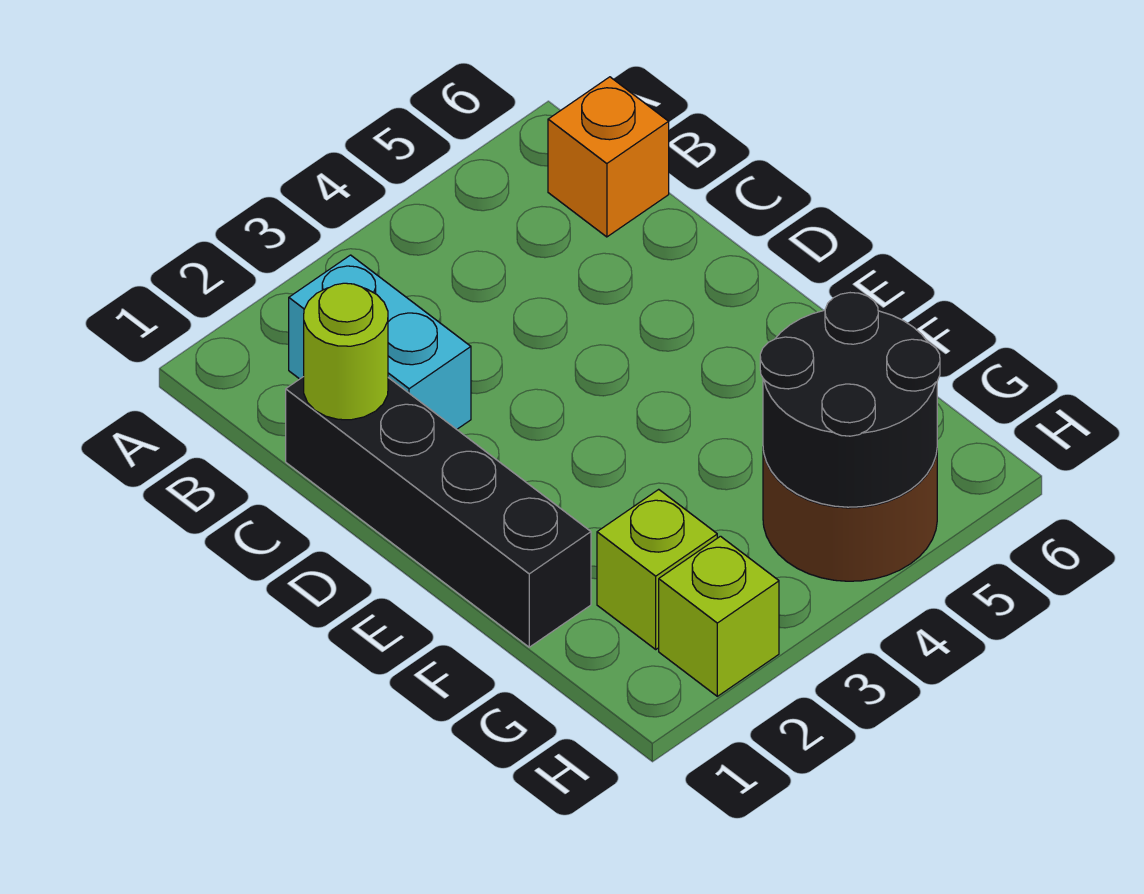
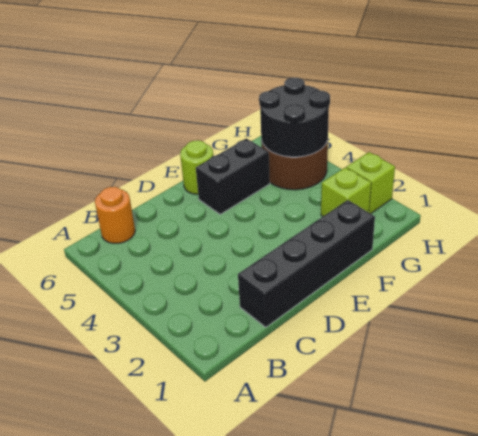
cyan 1x2 brick [289,255,471,429] -> none
orange 1x1 brick [548,77,669,237] -> orange 1x1 round brick [95,187,135,243]
lime 1x1 round brick [304,283,388,420] -> lime 1x1 round brick moved to [180,140,213,194]
none -> black 1x2 brick [196,138,270,214]

